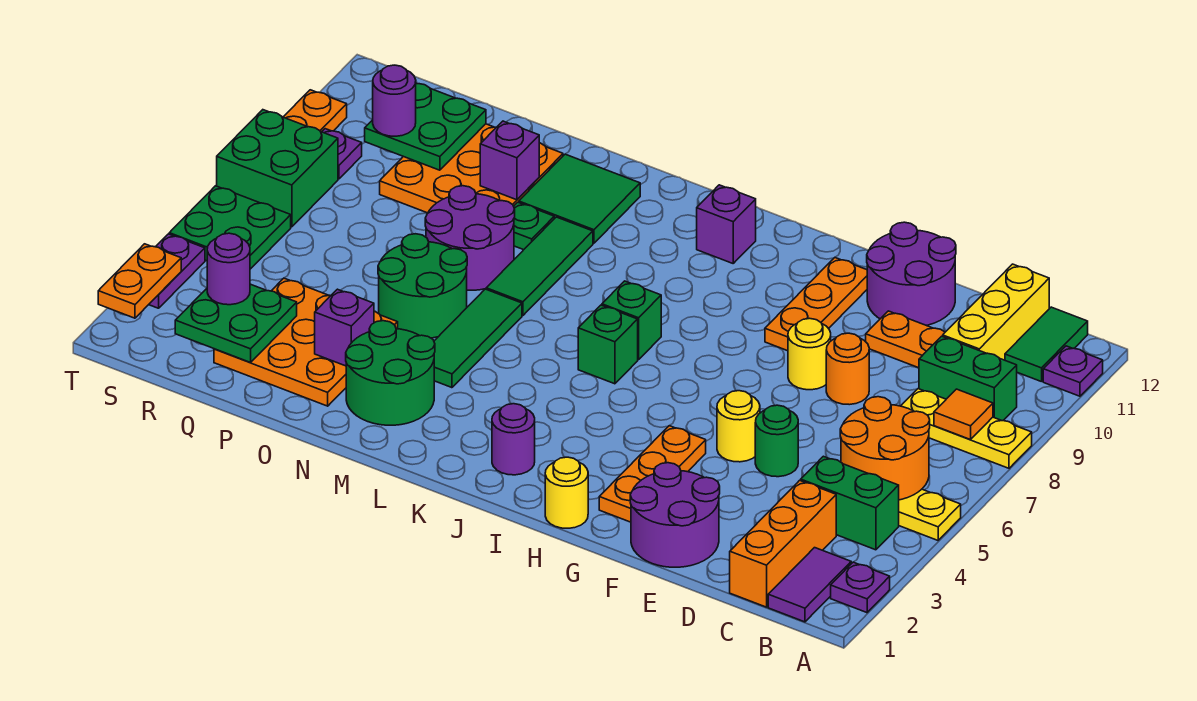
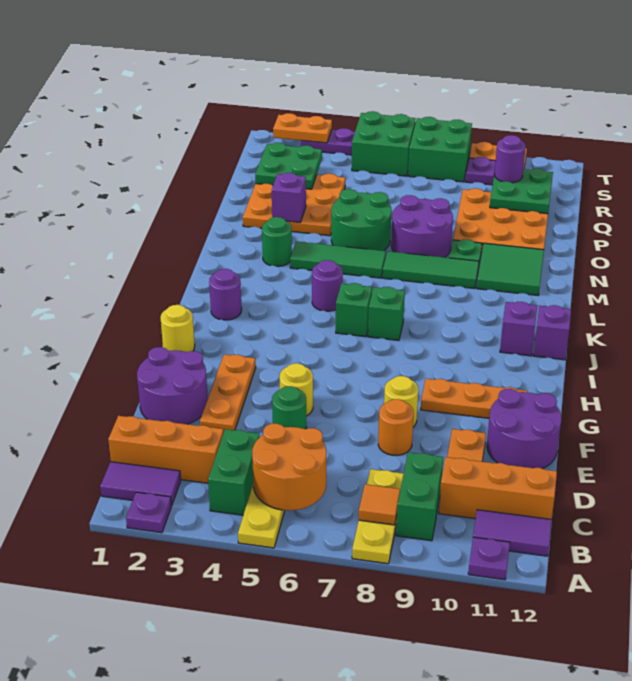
green 1x2 tile [1005,307,1088,382] -> purple 1x2 tile [473,510,552,556]
yellow 1x3 brick [943,264,1049,360] -> orange 1x3 brick [439,457,557,519]
orange 1x3 plate [599,426,706,522] -> orange 1x3 plate turned to [200,354,256,433]
green 2x2 round brick [346,321,435,425] -> green 1x1 round brick [262,217,292,266]
purple 1x1 brick [480,121,539,200] -> purple 1x1 brick moved to [533,305,571,360]
purple 1x1 round brick [207,233,250,305] -> purple 1x1 round brick moved to [312,260,343,311]
green 2x2 plate [169,186,291,269] -> green 2x2 brick [352,111,416,176]

